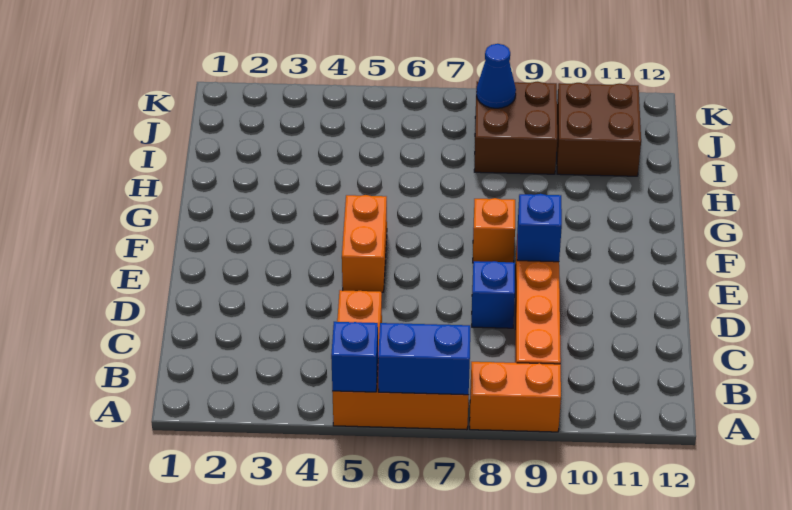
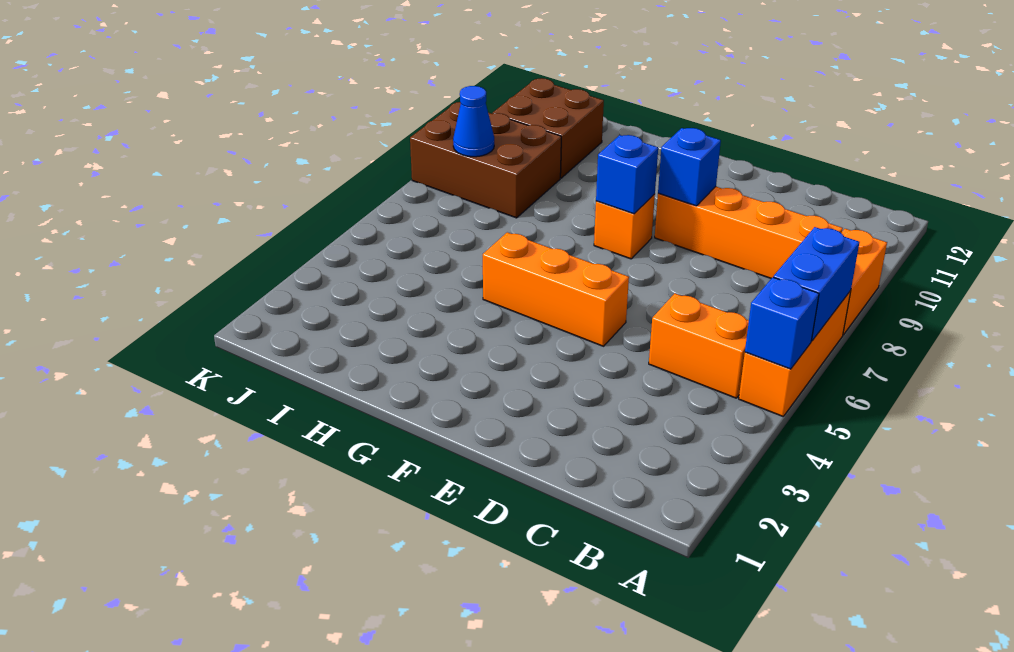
blue 1x1 brick [472,261,515,328] -> blue 1x1 brick moved to [596,135,658,214]
orange 1x2 brick [342,195,387,292] -> orange 1x3 brick [483,232,629,346]
brown 2x2 brick [474,82,557,174] -> brown 2x3 brick [410,102,561,218]

